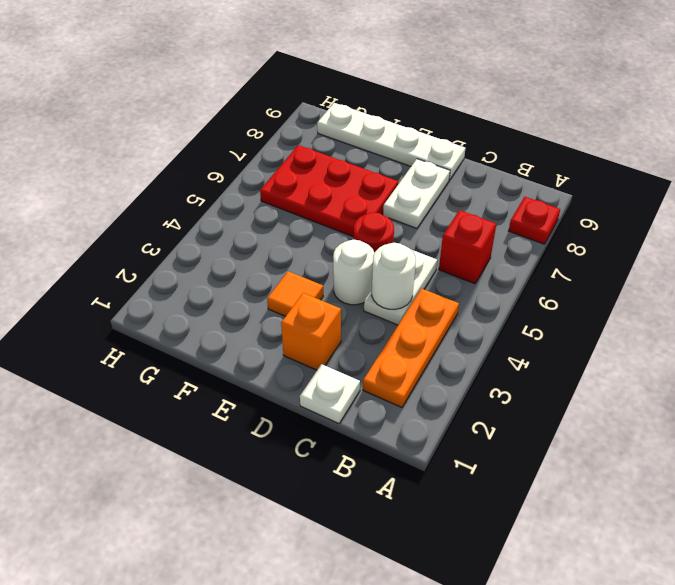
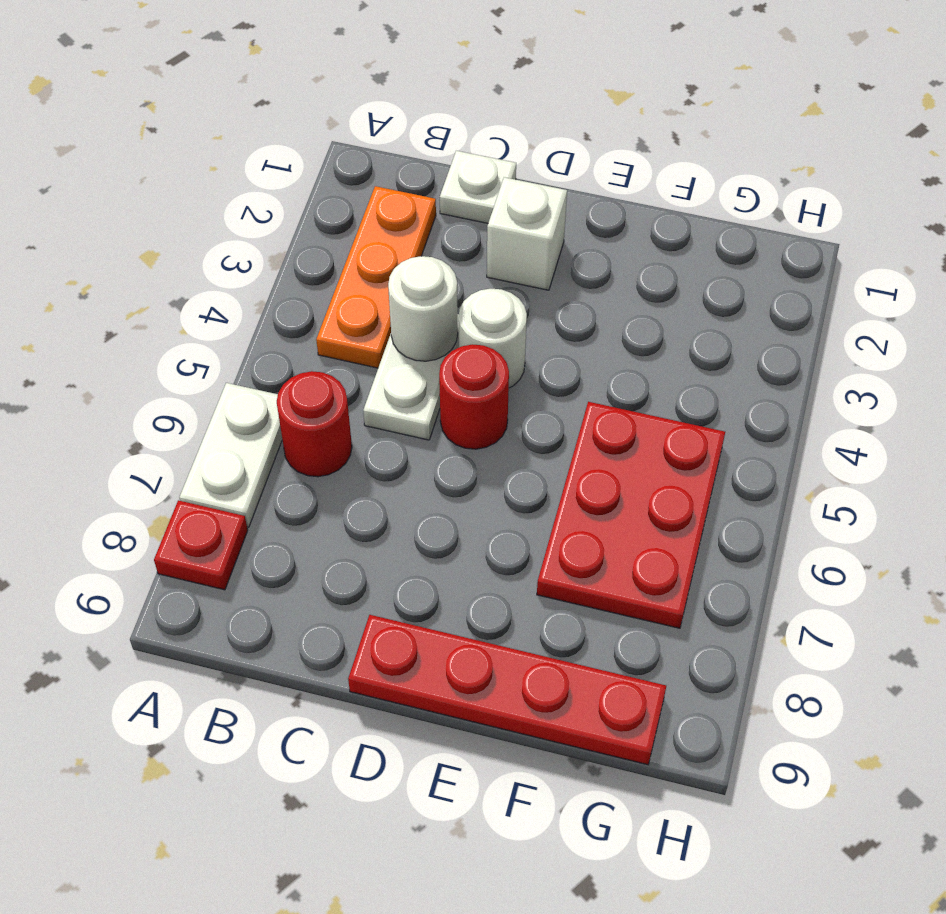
red 1x1 brick [439,210,496,284] -> red 1x1 round brick [277,371,352,477]
orange 1x1 brick [281,293,341,370] -> white 1x1 brick [487,177,567,290]
white 1x2 plate [383,159,450,228] -> white 1x2 plate moved to [179,383,282,527]
white 1x4 plate [317,103,466,180] -> red 1x4 plate [348,615,666,765]
orange 1x1 tile [267,271,323,316] -> none
red 2x3 plate [260,145,398,237] -> red 2x3 plate turned to [537,402,725,628]

